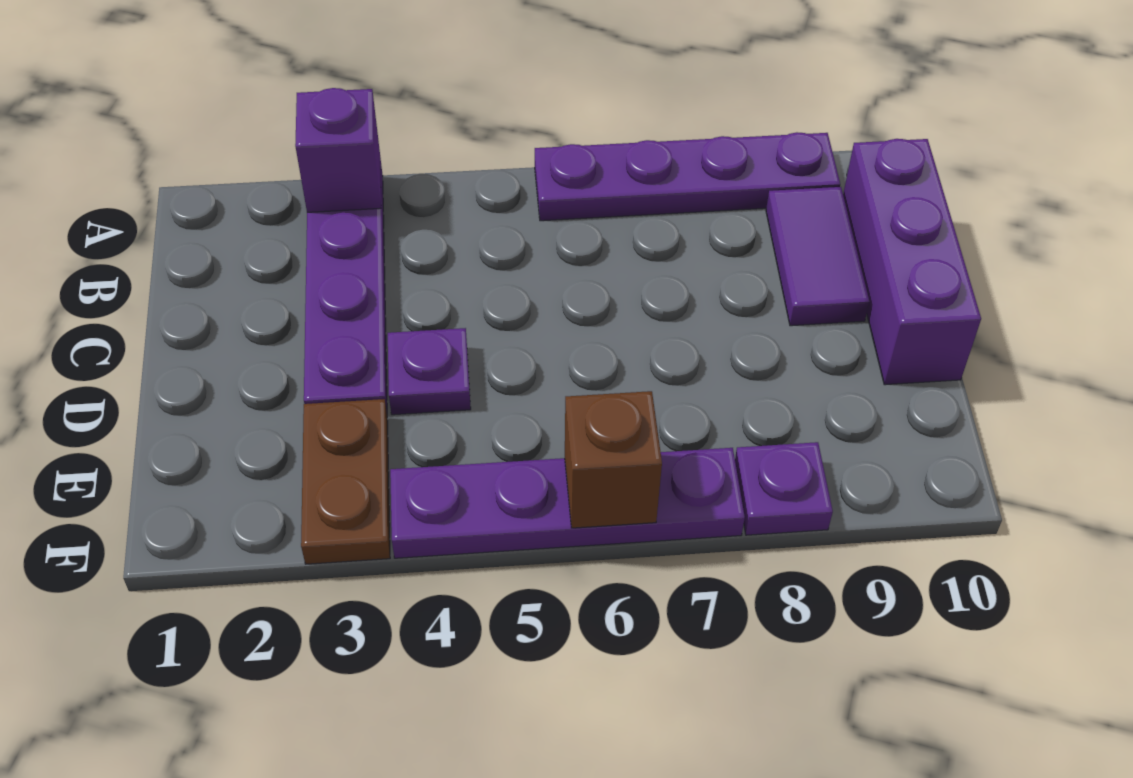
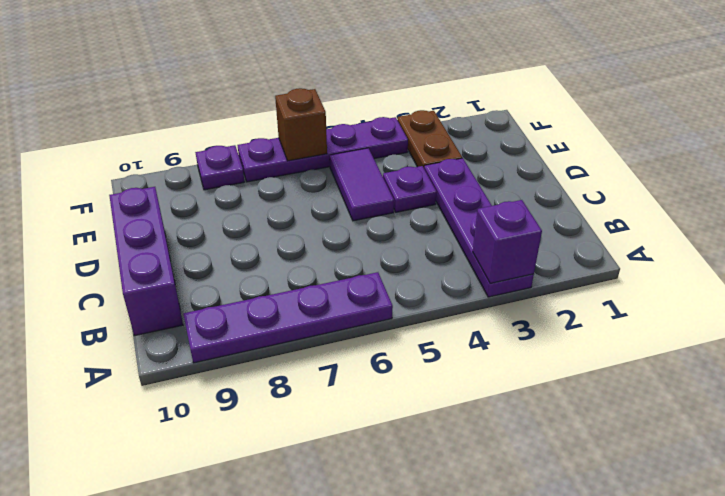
purple 1x2 tile [766,187,870,326] -> purple 1x2 tile moved to [330,148,394,221]

